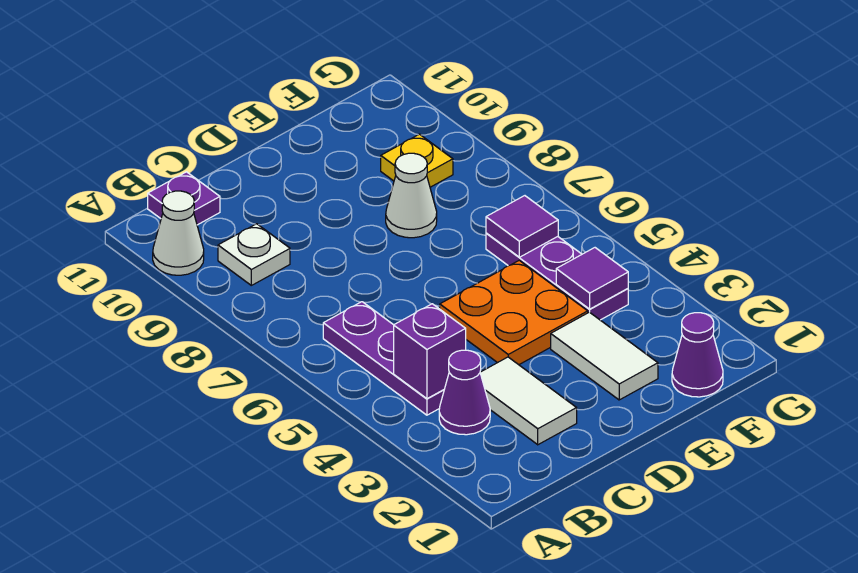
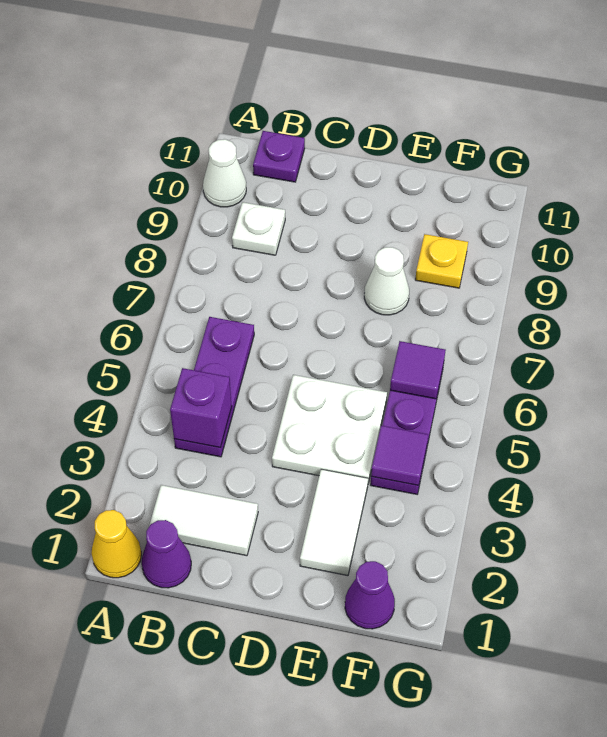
none -> yellow 1x1 cone [91,510,141,578]
purple 1x1 cone [439,350,490,435] -> purple 1x1 cone moved to [142,520,191,588]
white 1x2 tile [480,357,577,445] -> white 1x2 tile turned to [149,485,258,556]
orange 2x2 plate [440,260,588,365] -> white 2x2 plate [272,375,387,483]

